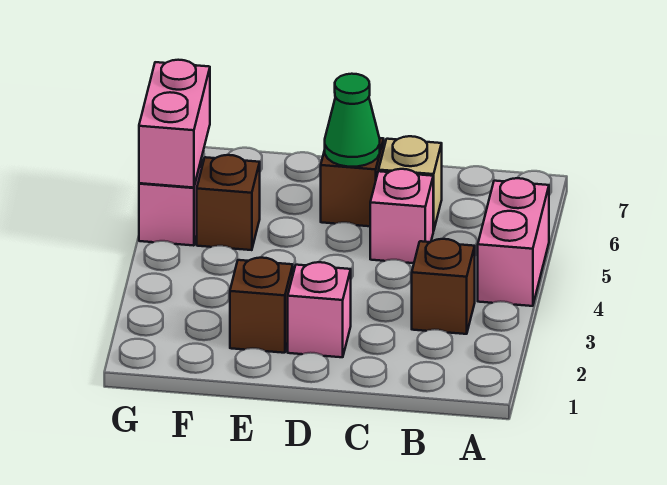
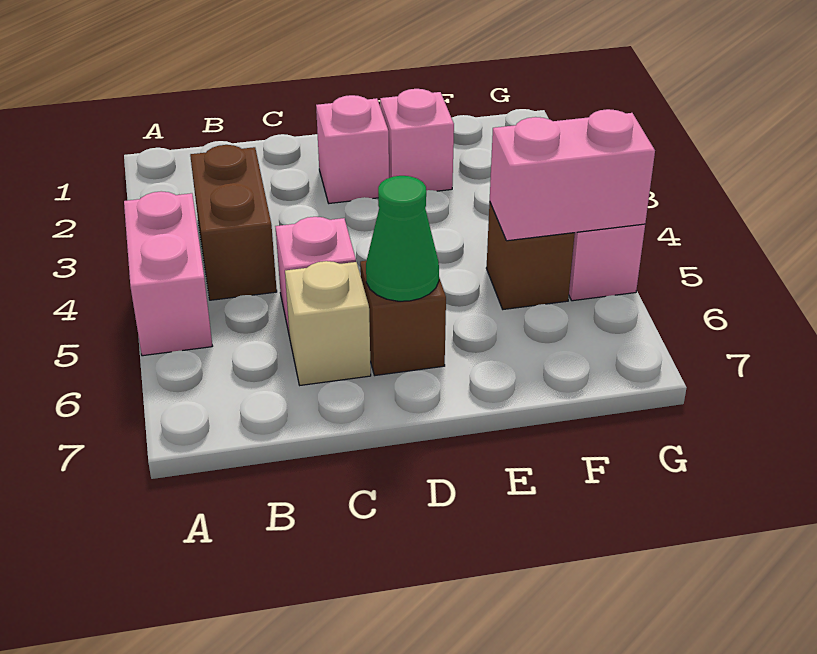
brown 1x1 brick [412,239,475,334] -> brown 1x2 brick [190,145,277,300]
brown 1x1 brick [230,258,293,353] -> pink 1x1 brick [380,89,454,191]
pink 1x2 brick [139,60,210,188] -> pink 1x2 brick turned to [490,109,655,241]

